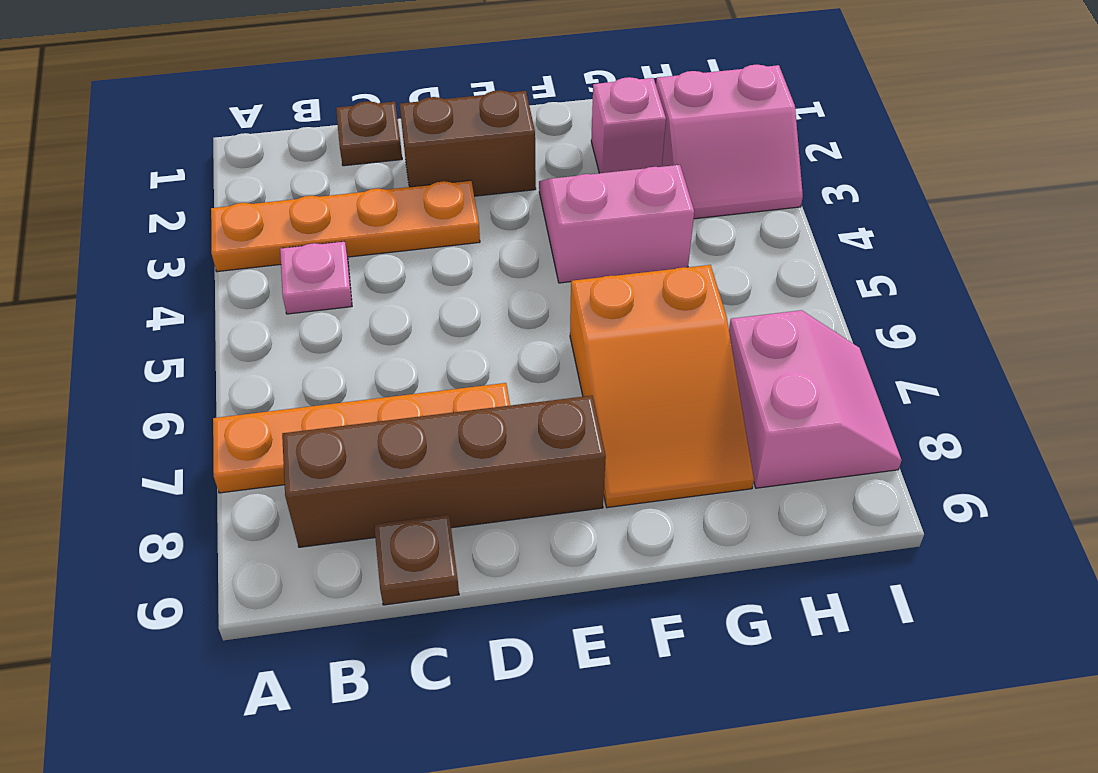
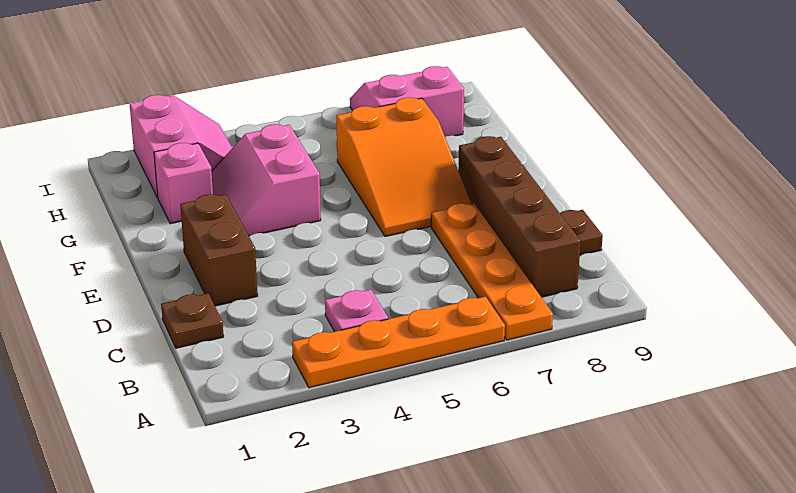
orange 1x4 plate [211,181,480,272] -> orange 1x4 plate turned to [292,297,505,388]
orange 2x3 slope [570,265,754,508] -> orange 2x3 slope turned to [336,97,471,237]

